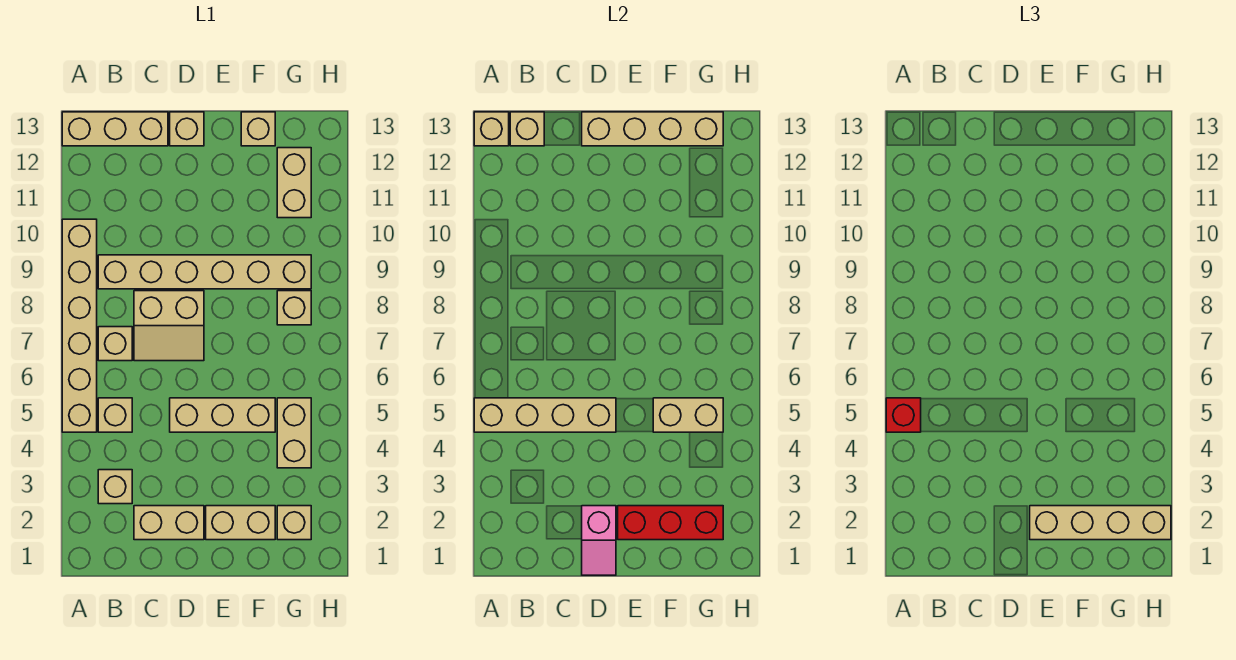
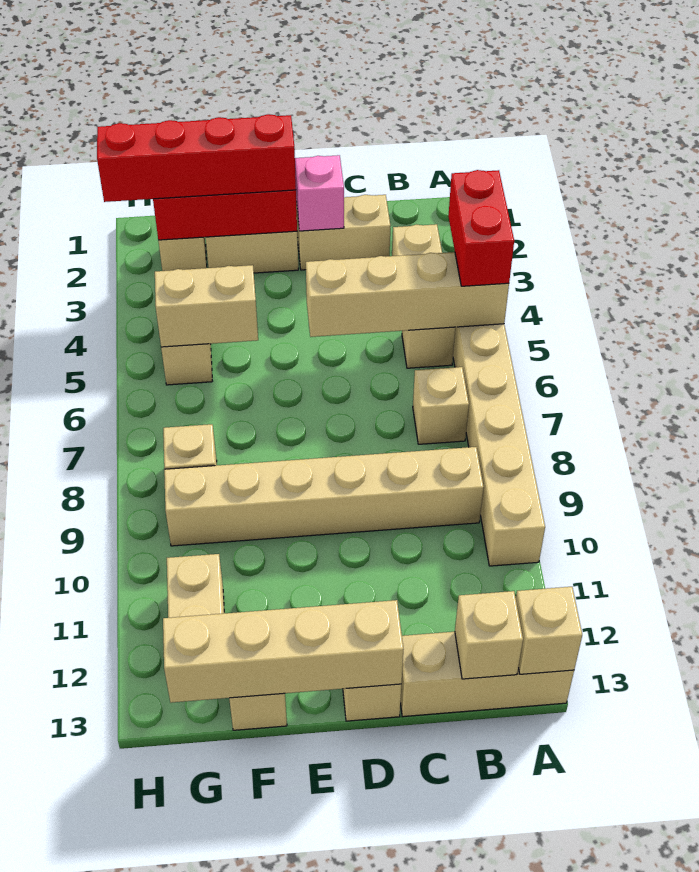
red 1x1 brick [886,398,921,432] -> red 1x2 brick [448,170,514,286]
tan 2x2 slope [134,291,204,361] -> none
tan 1x3 brick [170,398,275,432] -> none
tan 1x4 brick [1030,506,1171,540] -> red 1x4 brick [97,114,296,202]

